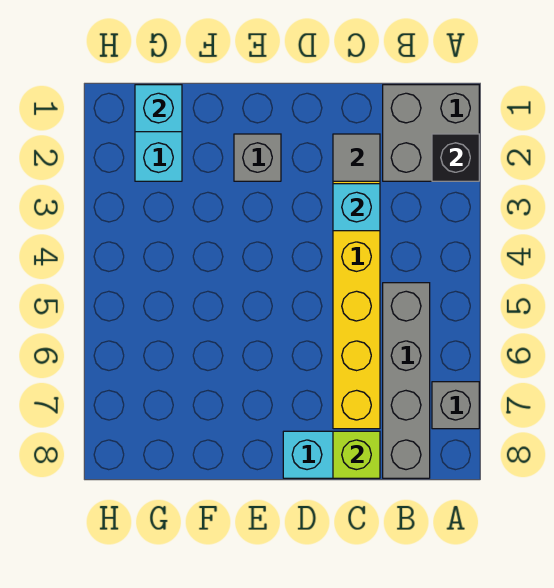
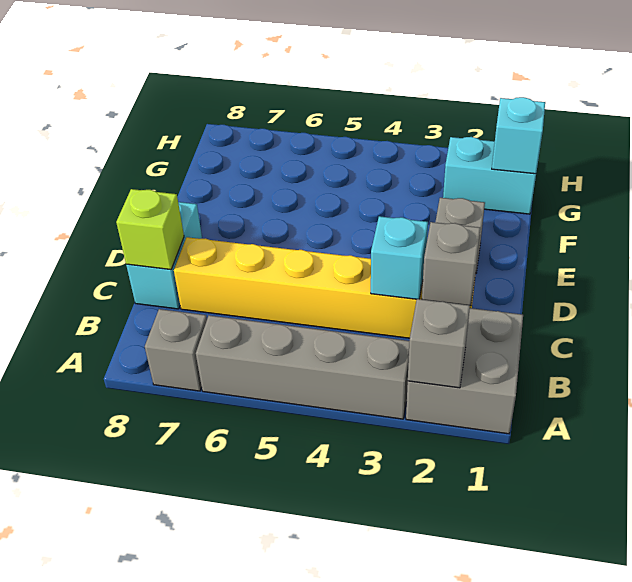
black 1x1 brick [432,134,479,181] -> grey 1x1 brick [408,299,470,388]
grey 1x4 brick [383,283,430,478] -> grey 1x4 brick moved to [196,315,409,419]
grey 1x1 tile [333,134,380,181] -> grey 1x1 brick [422,222,480,306]

